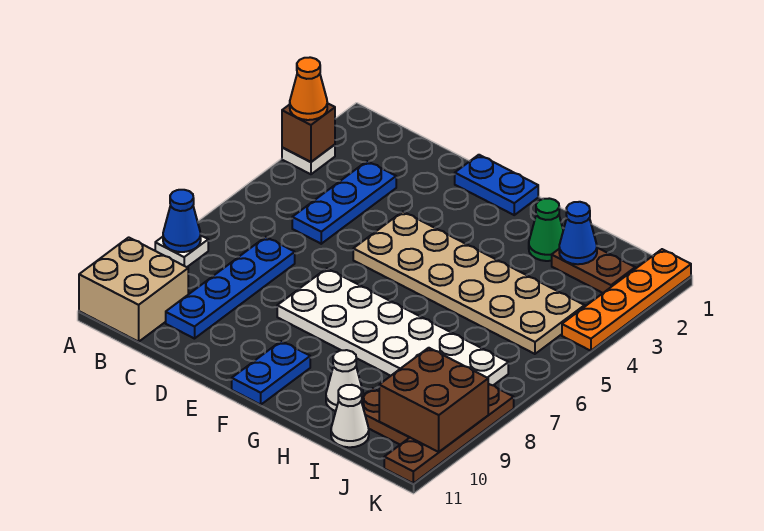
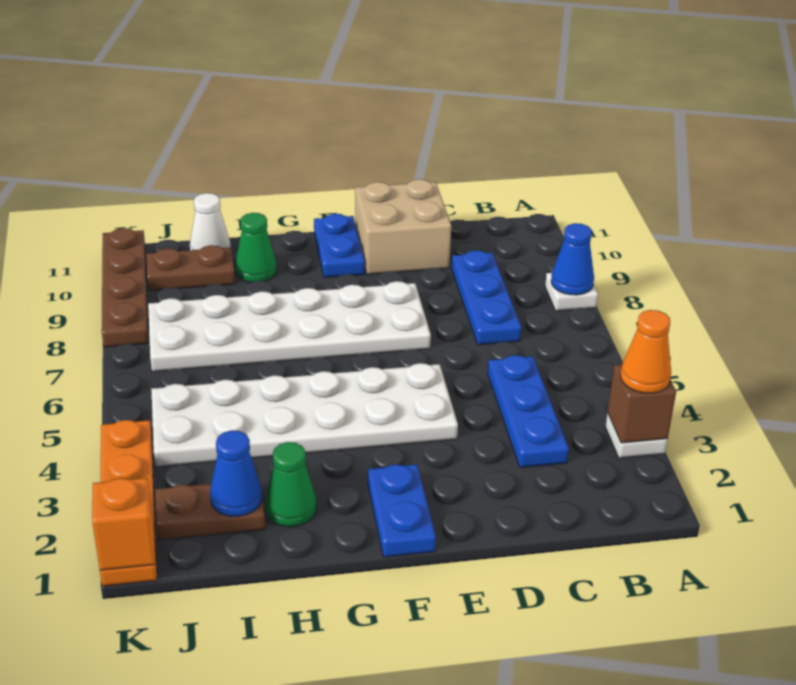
tan 2x2 brick [79,237,188,342] -> tan 2x2 brick moved to [355,179,451,274]
blue 1x4 plate [166,237,295,339] -> blue 1x3 plate [452,250,521,345]
blue 1x2 plate [455,155,538,215] -> blue 1x2 plate turned to [368,464,436,557]
tan 2x6 plate [353,212,585,354] -> white 2x6 plate [151,363,458,467]
white 1x1 cone [326,350,363,411] -> green 1x1 cone [235,213,277,282]
brown 2x2 brick [379,348,488,452] -> none
none -> orange 1x1 brick [92,478,155,570]

